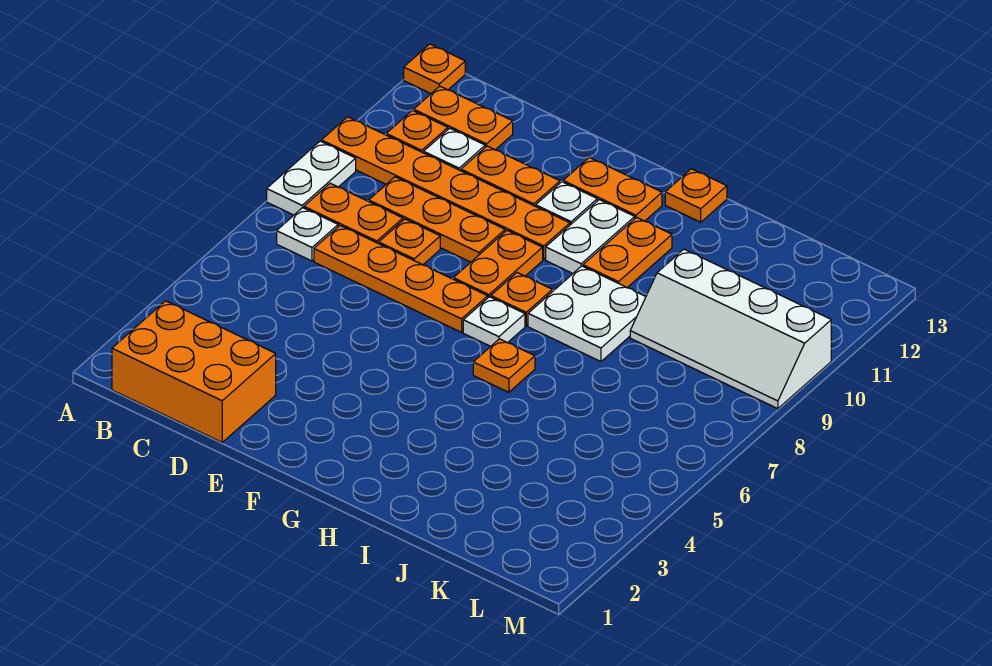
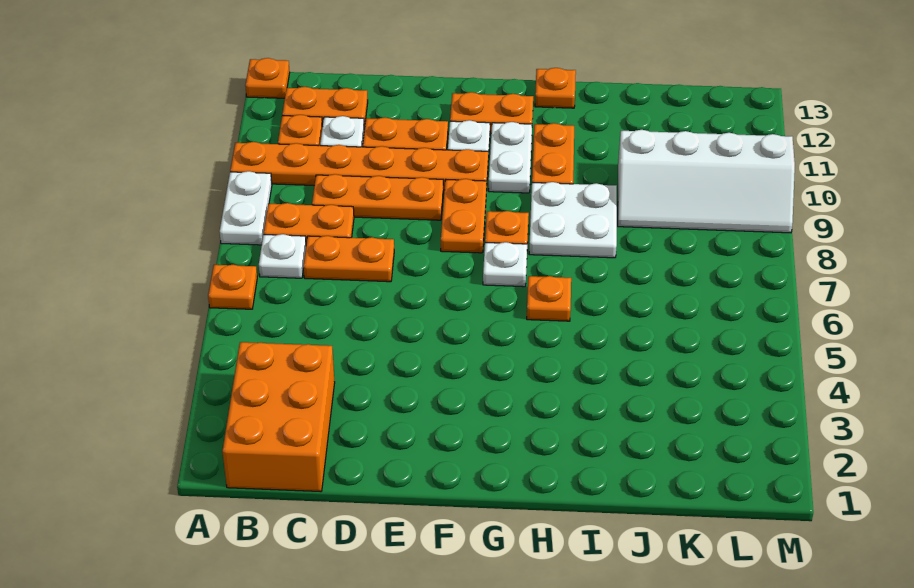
orange 2x3 brick [112,301,276,442] -> orange 2x3 brick turned to [222,342,335,492]
orange 1x4 plate [314,226,488,332] -> orange 1x2 plate [303,236,394,282]
orange 1x1 plate [379,219,440,265] -> orange 1x1 plate moved to [208,265,257,309]

